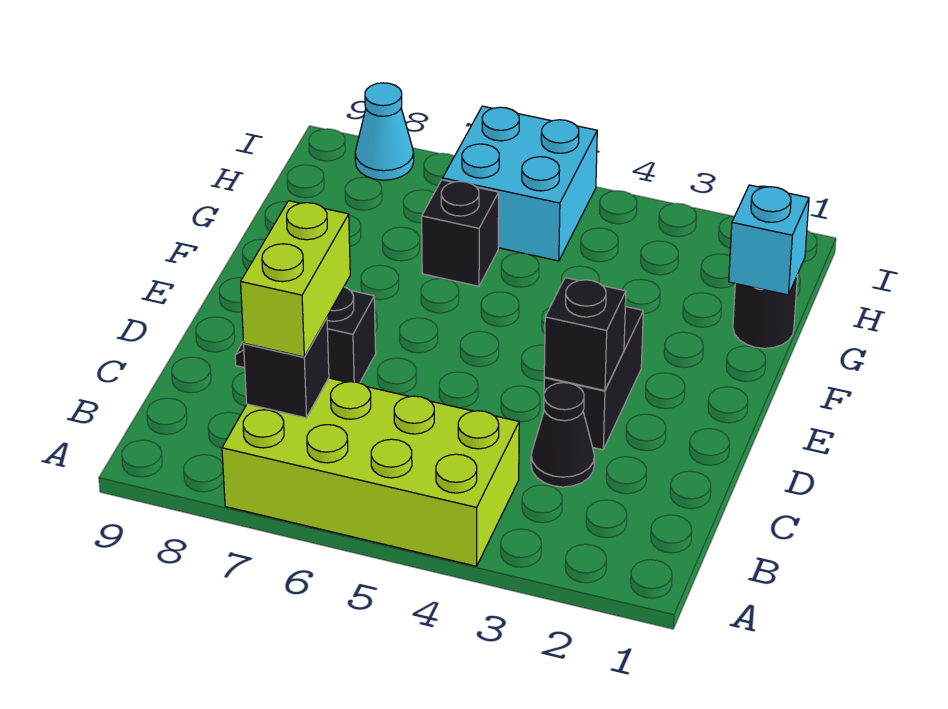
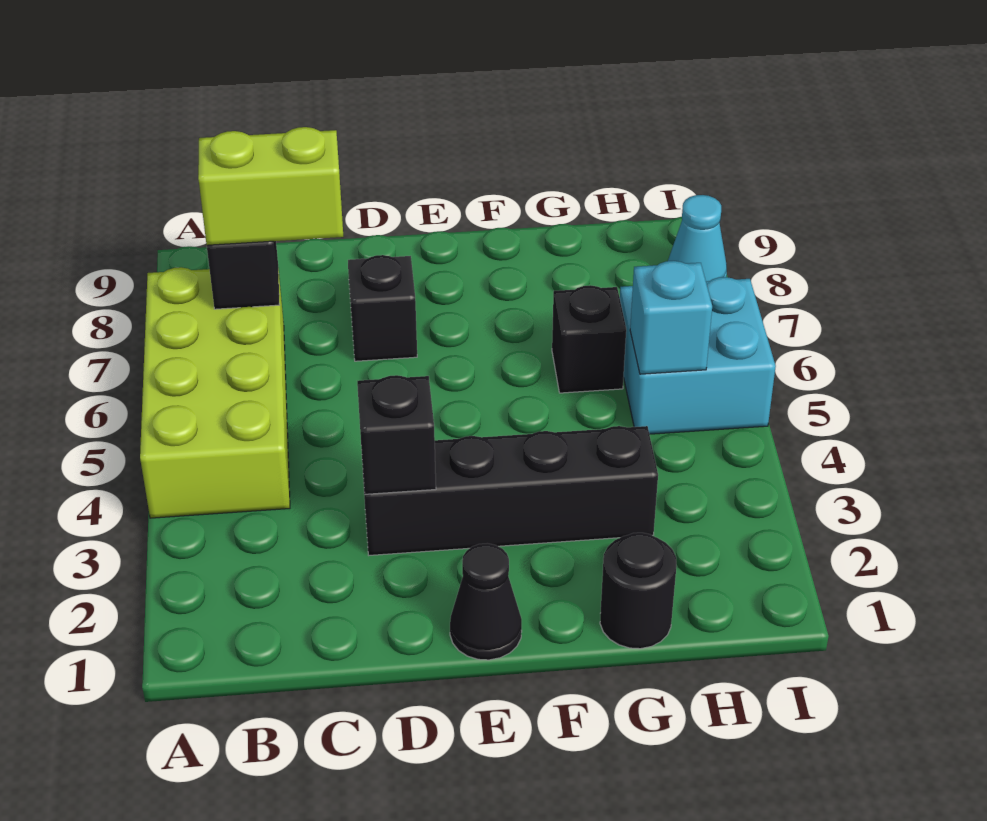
black 1x1 cone [531,383,595,487] -> black 1x1 cone moved to [450,543,522,660]
black 1x2 brick [544,306,643,450] -> black 1x4 brick [362,426,658,555]
cyan 1x1 brick [729,185,809,295] -> cyan 1x1 brick moved to [630,261,712,374]

